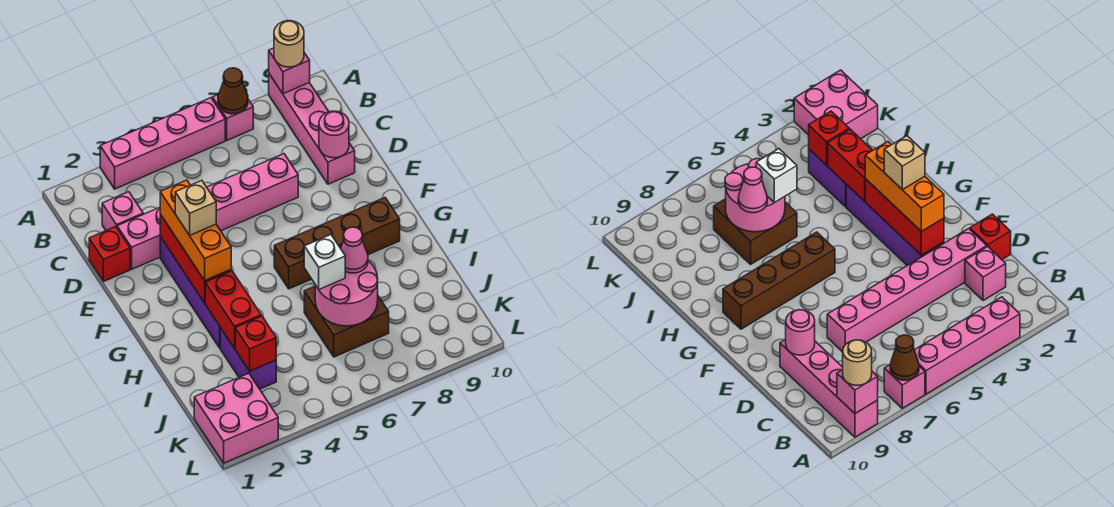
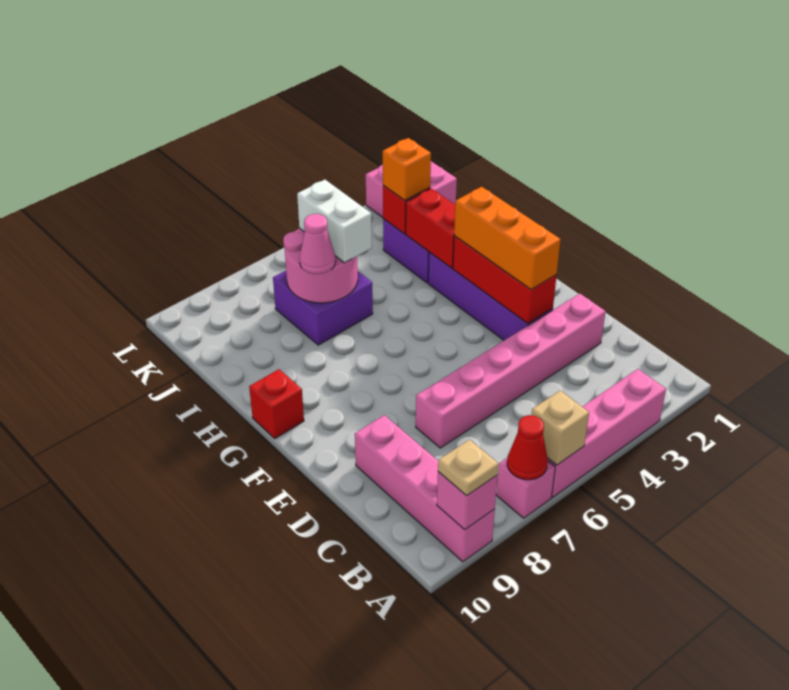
brown 1x1 cone [218,68,248,114] -> red 1x1 cone [507,415,548,480]
tan 1x1 round brick [274,21,304,67] -> tan 1x1 plate [438,440,498,496]
pink 1x1 brick [102,192,143,230] -> none
red 1x1 brick [89,227,130,282] -> red 1x1 brick moved to [249,369,304,438]
pink 1x1 round brick [319,111,349,158] -> none
tan 1x1 brick [175,180,216,235] -> tan 1x1 brick moved to [531,390,589,465]
brown 1x4 brick [274,198,400,289] -> none
brown 2x2 brick [304,286,389,357] -> purple 2x2 brick [273,271,373,345]
white 1x1 brick [304,235,345,289] -> white 1x2 brick [297,180,372,263]
none -> orange 1x1 brick [383,138,431,200]

